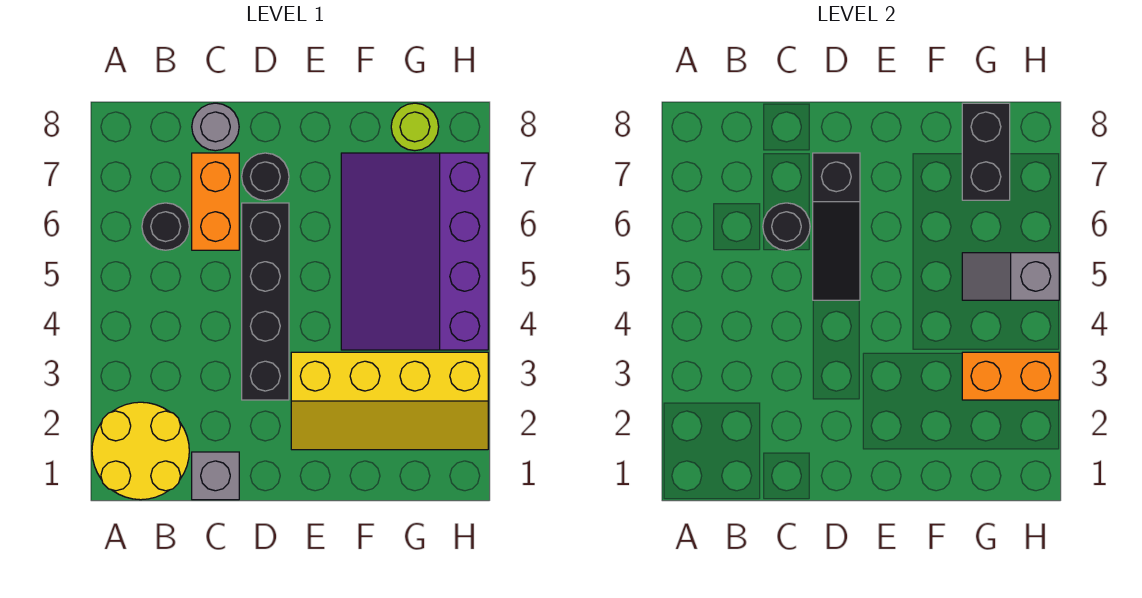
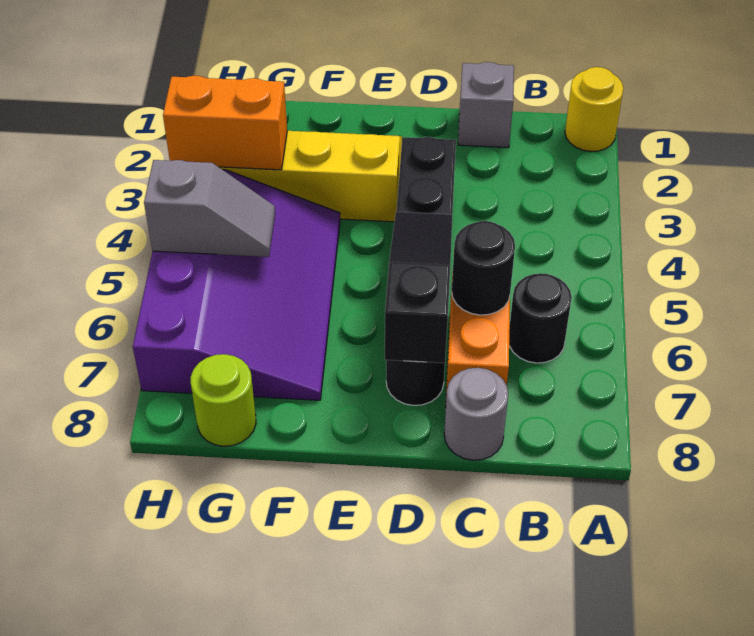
yellow 2x2 round brick [92,402,189,500] -> yellow 1x1 round brick [565,67,623,151]
black 1x2 brick [962,103,1010,200] -> none

